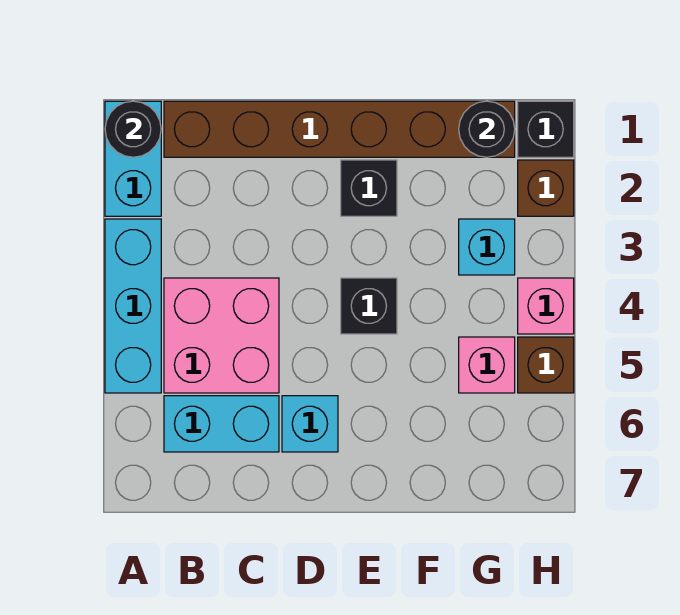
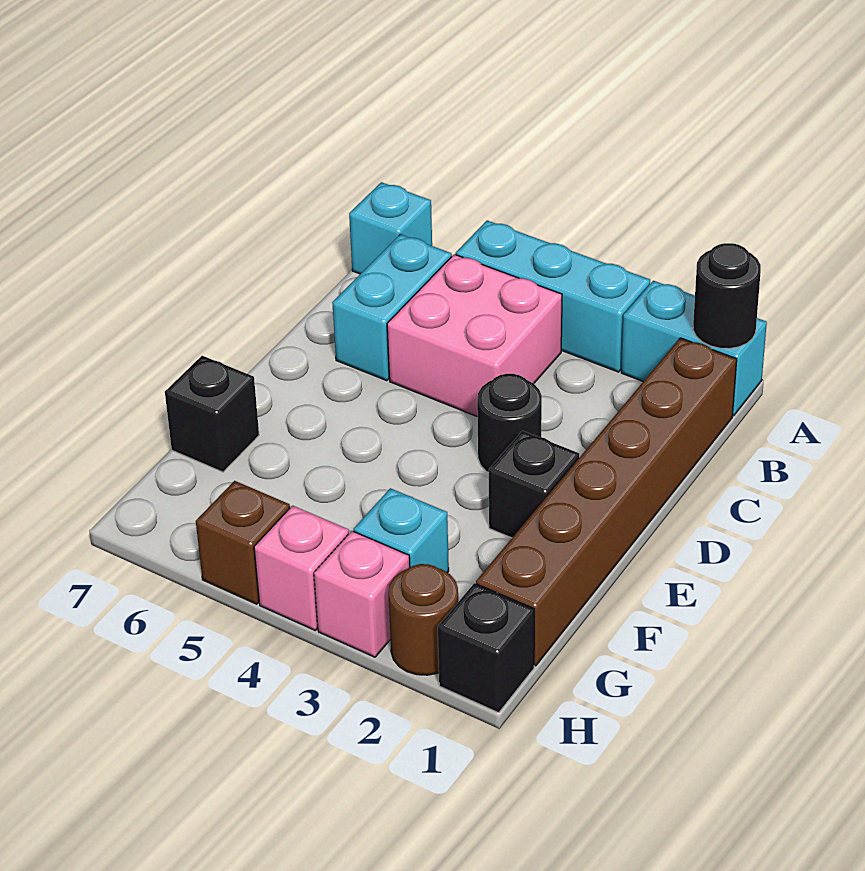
cyan 1x1 brick [282,396,338,452] -> cyan 1x1 brick moved to [349,182,432,274]
black 1x1 brick [341,278,397,334] -> black 1x1 brick moved to [165,356,259,472]
black 1x1 round brick [459,101,515,157] -> black 1x1 round brick moved to [477,374,542,473]
pink 1x1 brick [459,337,515,393] -> pink 1x1 brick moved to [314,531,410,657]
brown 1x1 brick [518,160,574,216] -> brown 1x1 round brick [388,564,458,675]

